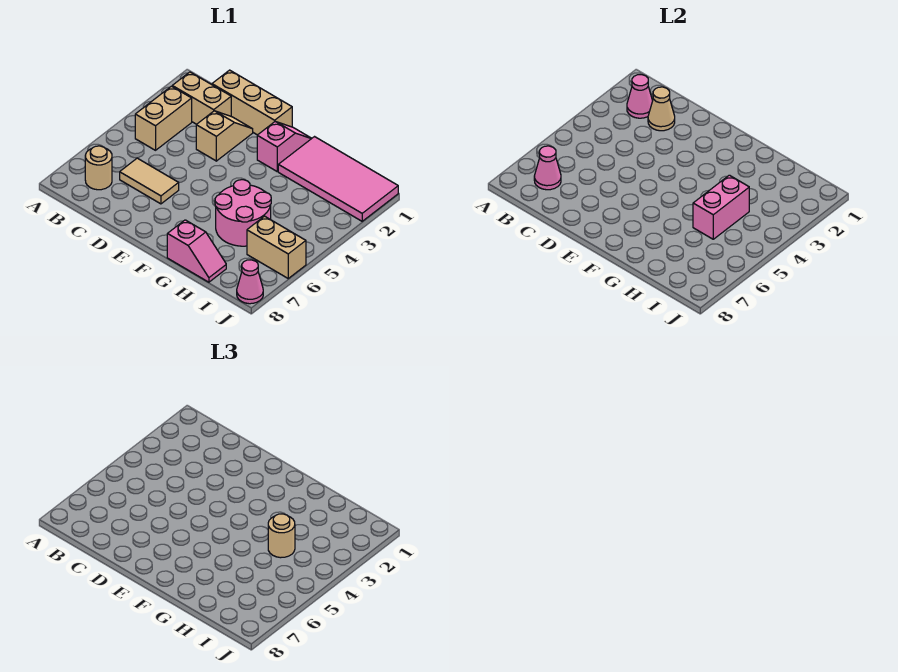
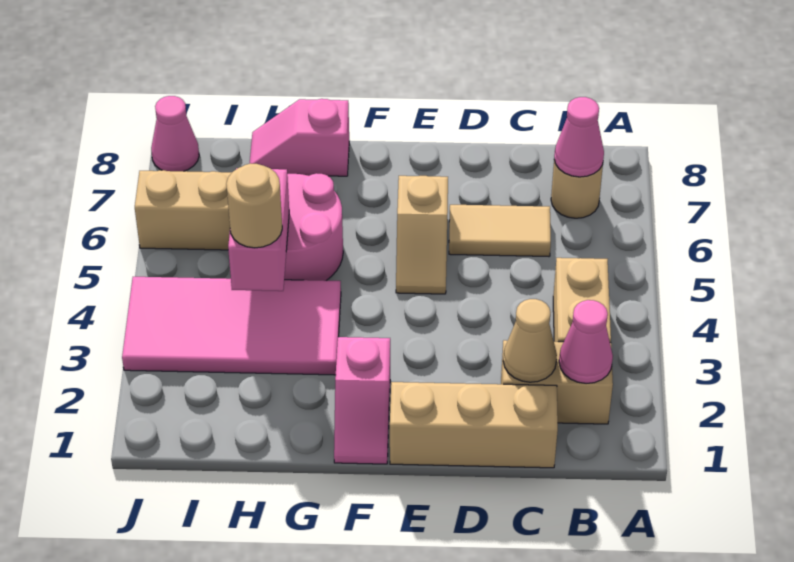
tan 1x2 slope [196,111,253,161] -> tan 1x2 slope moved to [396,176,448,294]
pink 2x4 tile [278,137,398,221] -> pink 2x4 tile moved to [122,277,341,375]

